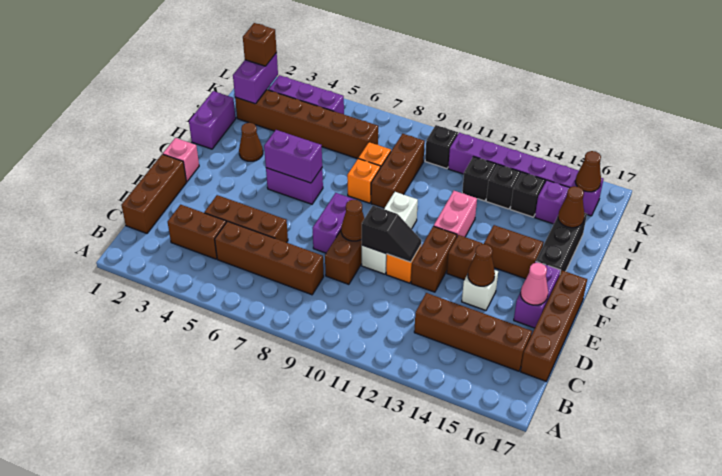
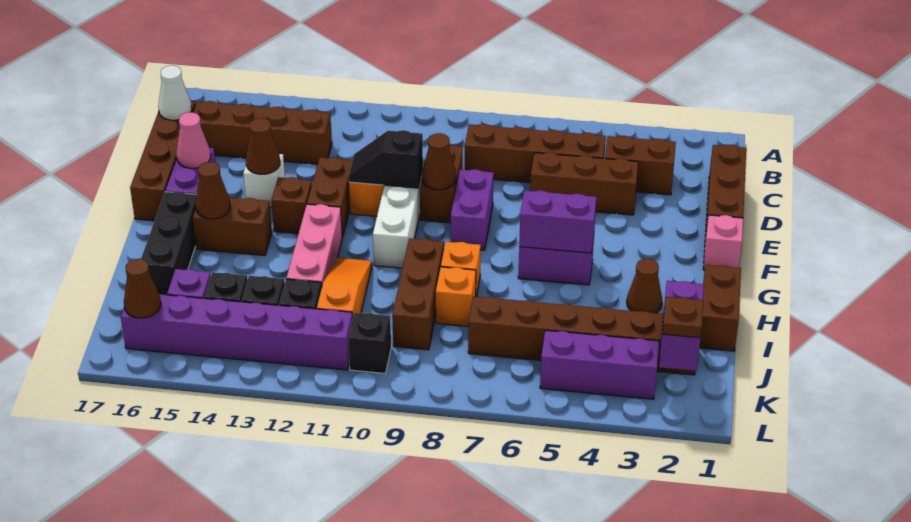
none -> white 1x1 cone [158,65,192,120]
pink 1x2 brick [434,191,477,237] -> pink 1x3 brick [286,204,342,285]
purple 1x2 brick [189,91,236,149] -> brown 1x2 brick [700,265,741,351]
none -> orange 1x3 slope [317,258,372,315]
brown 1x1 cone [558,186,585,228] -> brown 1x1 cone moved to [195,162,230,219]
brown 1x1 brick [243,23,277,66] -> brown 1x1 plate [662,297,704,338]

